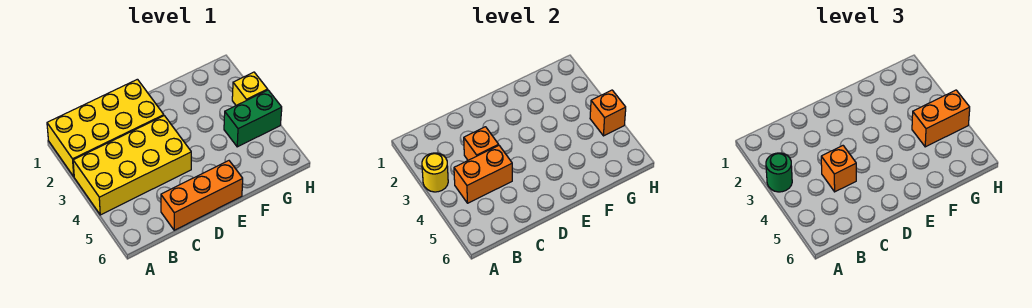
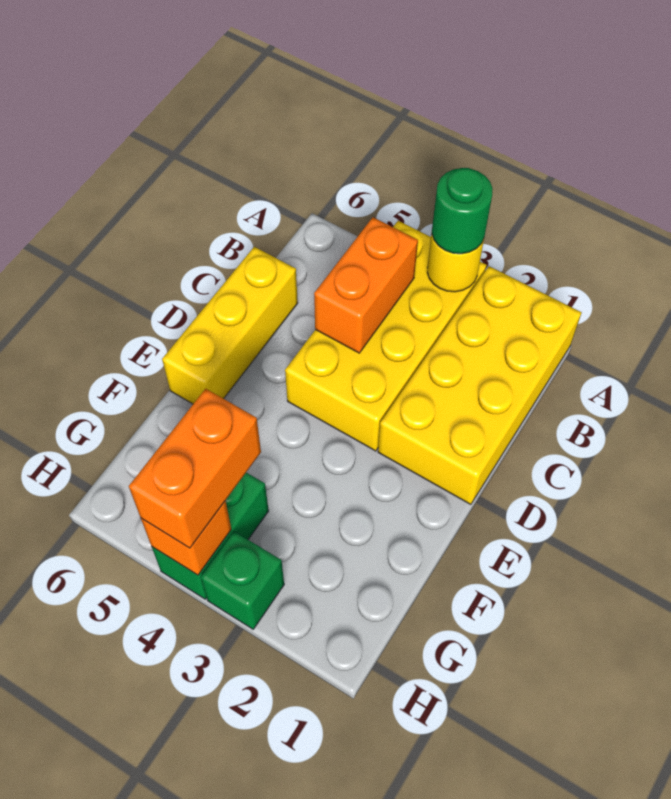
orange 1x1 brick [464,127,499,160] -> none
orange 1x1 brick [821,146,856,192] -> none
orange 1x3 brick [161,161,243,230] -> yellow 1x3 brick [162,247,298,404]
yellow 1x1 brick [232,72,268,105] -> green 1x1 brick [201,532,284,629]

